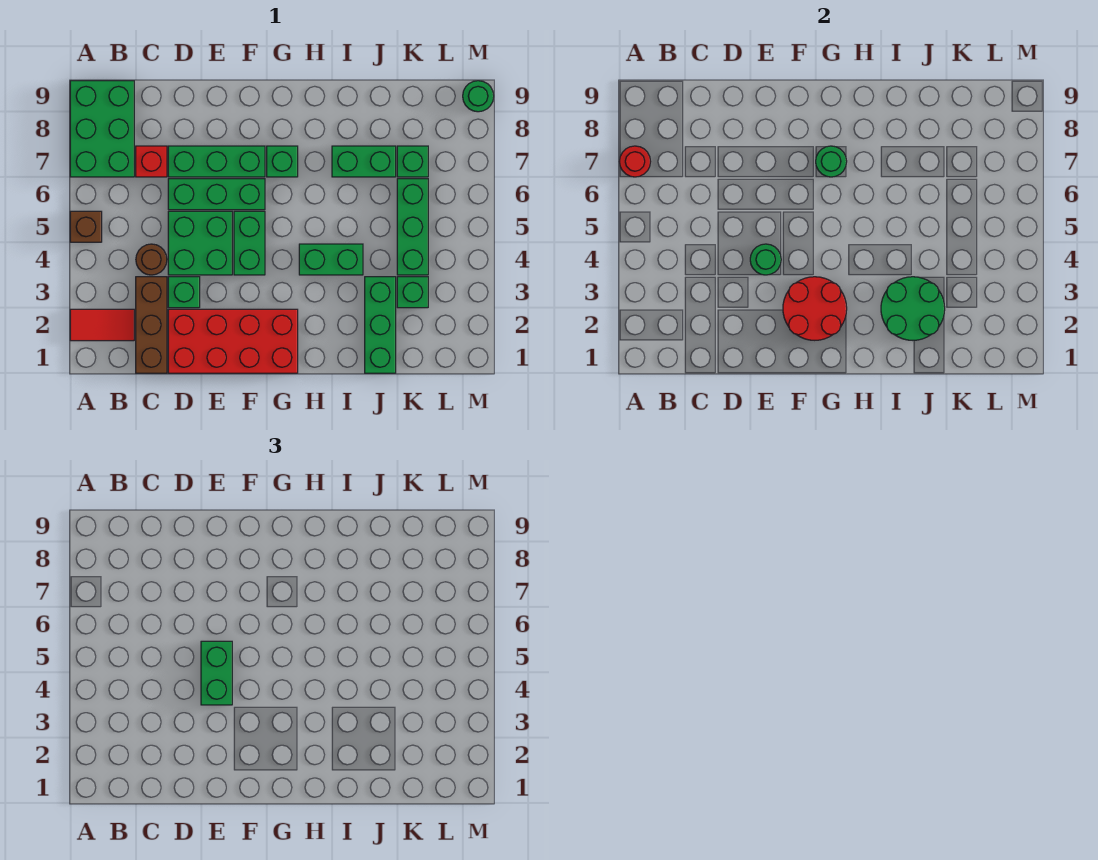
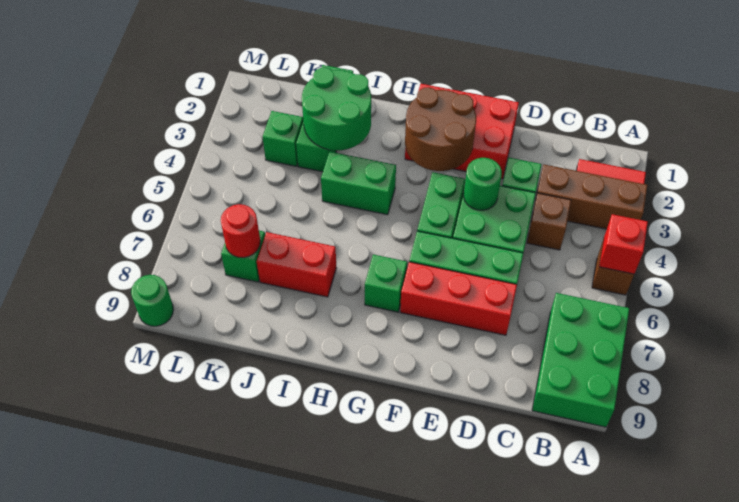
red 1x1 round brick [619,146,651,177] -> red 1x1 round brick moved to [221,204,260,258]
brown 1x3 brick [136,277,167,373] -> brown 1x3 brick turned to [536,165,647,229]
brown 1x1 round brick [136,244,167,275] -> brown 1x1 brick [527,193,571,250]
red 1x1 brick [136,146,167,177] -> red 1x1 brick moved to [599,214,648,274]
red 2x4 brick [168,309,298,373] -> red 2x3 brick [405,84,519,179]
green 1x3 brick [168,146,265,177] -> red 1x3 brick [400,262,517,335]
green 1x2 brick [201,641,232,705] -> none
red 2x2 round brick [783,277,847,340] -> brown 2x2 round brick [405,87,476,171]
green 1x1 round brick [816,146,847,177] -> none
green 1x2 brick [332,146,396,177] -> red 1x2 brick [257,232,336,297]
green 1x3 brick [397,179,428,275] -> none

